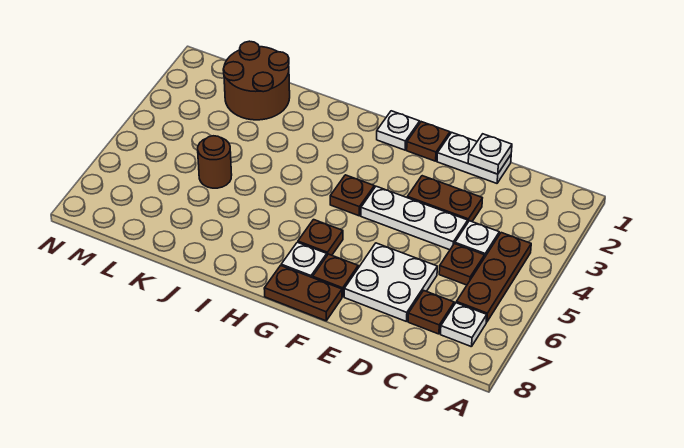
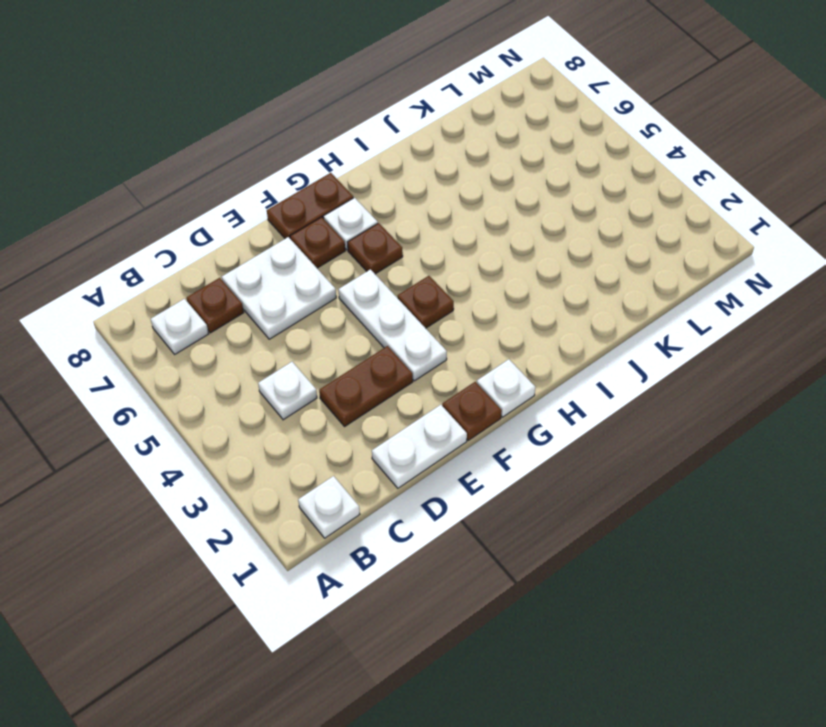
brown 1x3 plate [456,233,531,322] -> none
brown 1x1 plate [439,244,485,285] -> none
white 1x1 plate [468,134,512,174] -> white 1x1 plate moved to [298,476,360,538]
white 1x3 plate [361,186,468,250] -> white 1x3 plate turned to [338,269,447,381]
brown 2x2 round brick [223,41,290,120] -> none
brown 1x1 round brick [198,136,232,188] -> none

